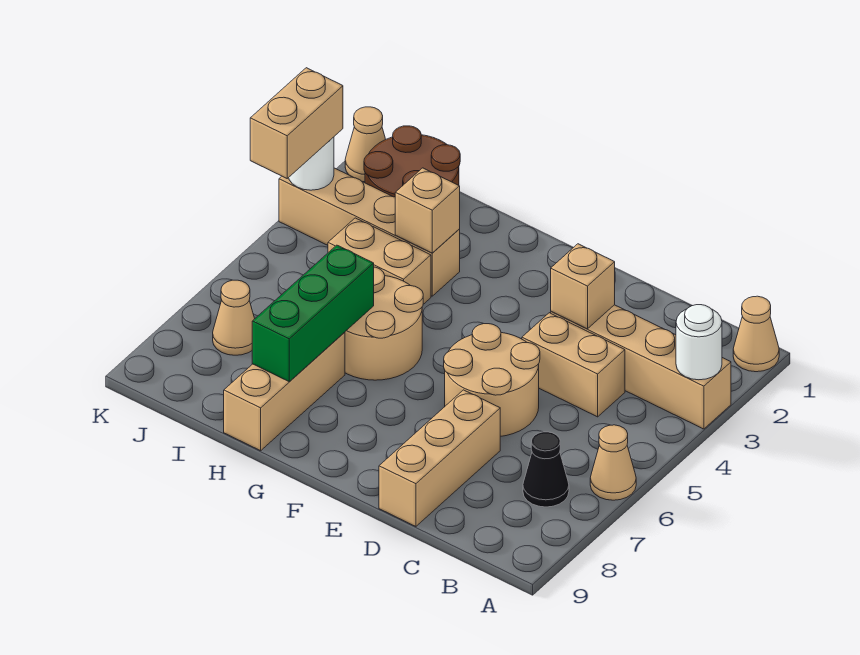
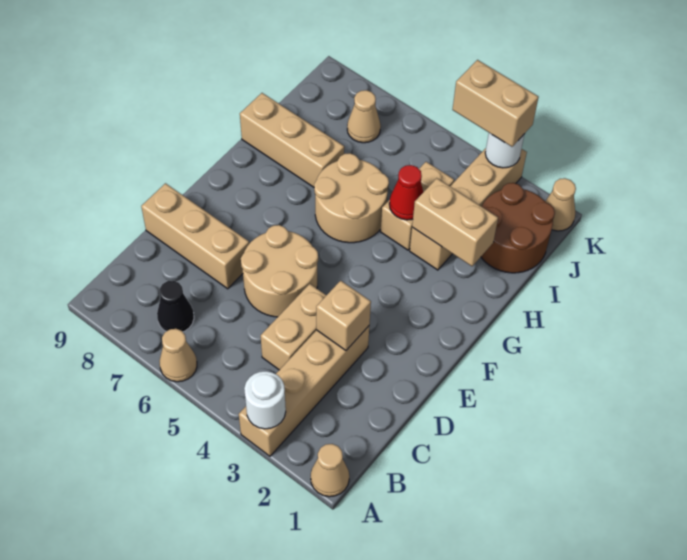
tan 1x1 brick [395,168,460,253] -> tan 1x2 brick [412,178,498,266]
none -> red 1x1 cone [389,165,423,220]
green 1x3 brick [252,245,374,381] -> none

